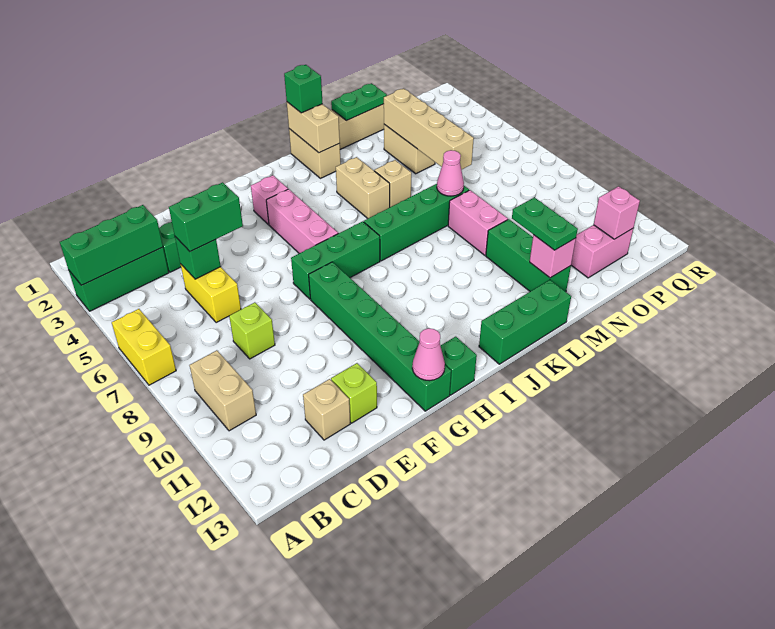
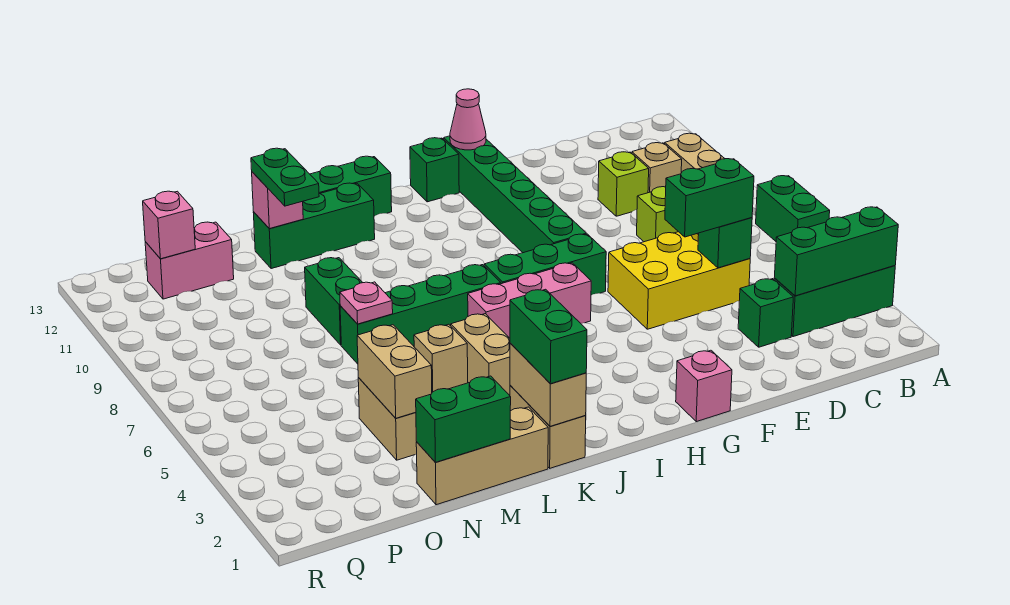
yellow 1x2 brick [112,309,176,385] -> green 1x2 brick [756,176,830,241]
yellow 1x2 brick [181,265,241,323] -> yellow 2x3 brick [608,232,750,329]
tan 1x1 brick [303,379,350,440] -> tan 1x1 brick moved to [632,143,682,193]
lime 1x1 brick [331,363,377,423] -> lime 1x1 brick moved to [598,152,649,216]
pink 1x1 brick [251,175,288,225] -> pink 1x1 brick moved to [676,350,732,422]
pink 1x3 brick [266,189,338,253] -> pink 1x3 brick turned to [468,263,591,338]
green 1x1 brick [284,65,323,113] -> green 1x2 brick [510,289,587,384]
green 1x2 plate [331,83,387,120] -> green 1x2 brick [416,376,511,462]
pink 1x1 cone [437,150,464,196] -> pink 1x1 plate [340,282,393,324]
pink 1x2 brick [448,190,508,255] -> green 1x2 brick [305,258,363,345]
green 1x3 brick [486,219,571,292] -> green 1x3 brick turned to [253,183,375,269]
tan 1x4 brick [384,88,474,170] -> tan 1x2 brick [357,325,432,418]

